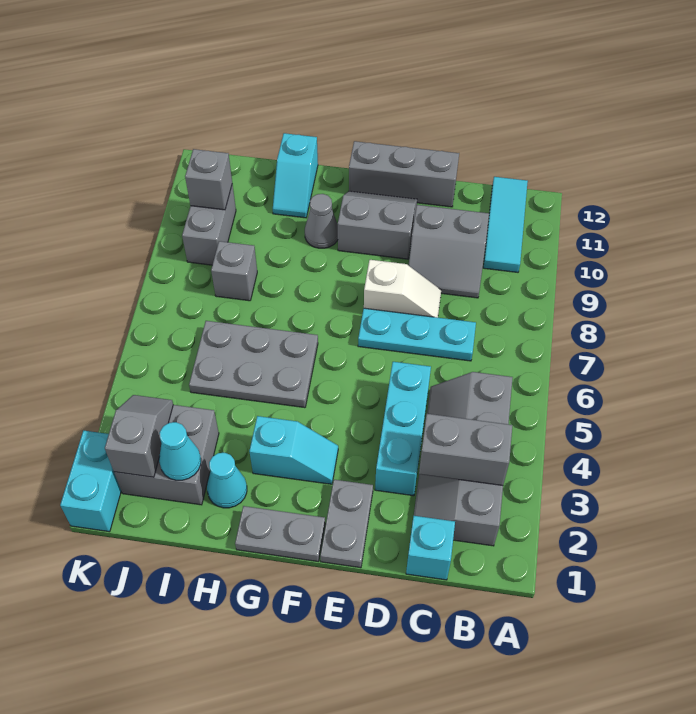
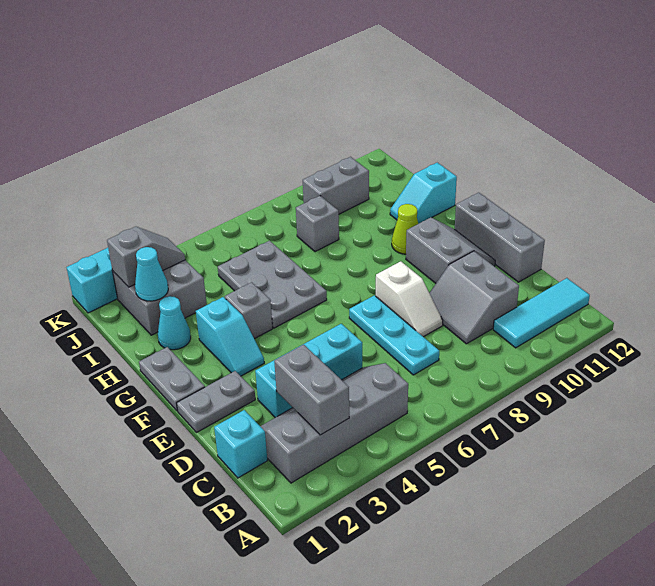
grey 1x1 cone [305,194,338,248] -> lime 1x1 cone [392,204,418,254]
grey 1x1 brick [185,149,232,210] -> grey 1x1 brick moved to [225,282,273,339]

